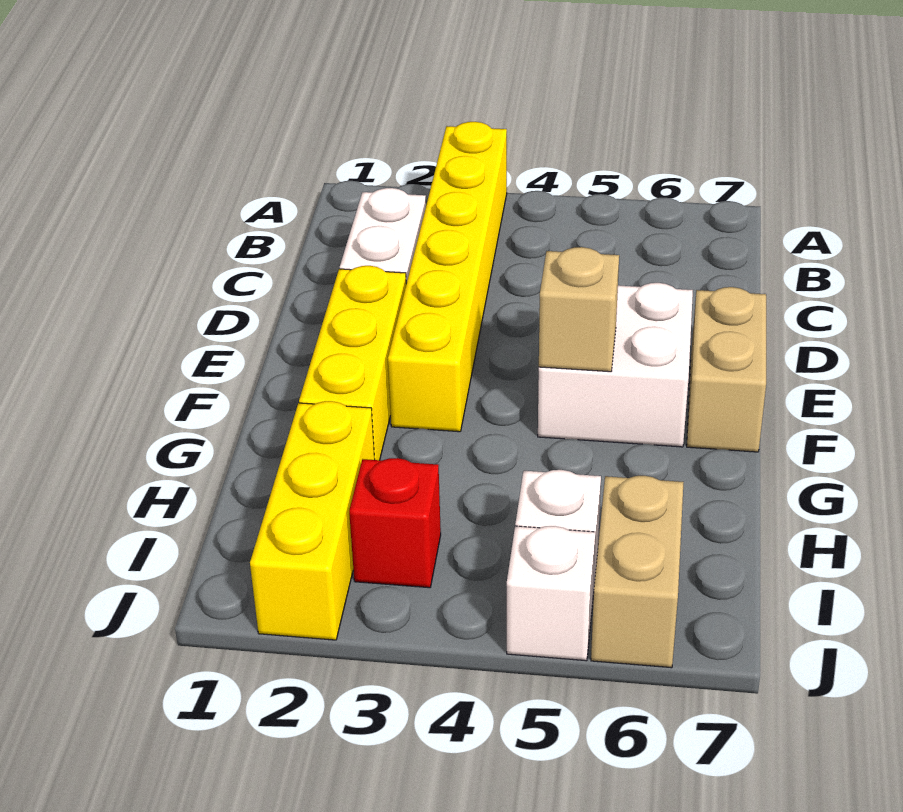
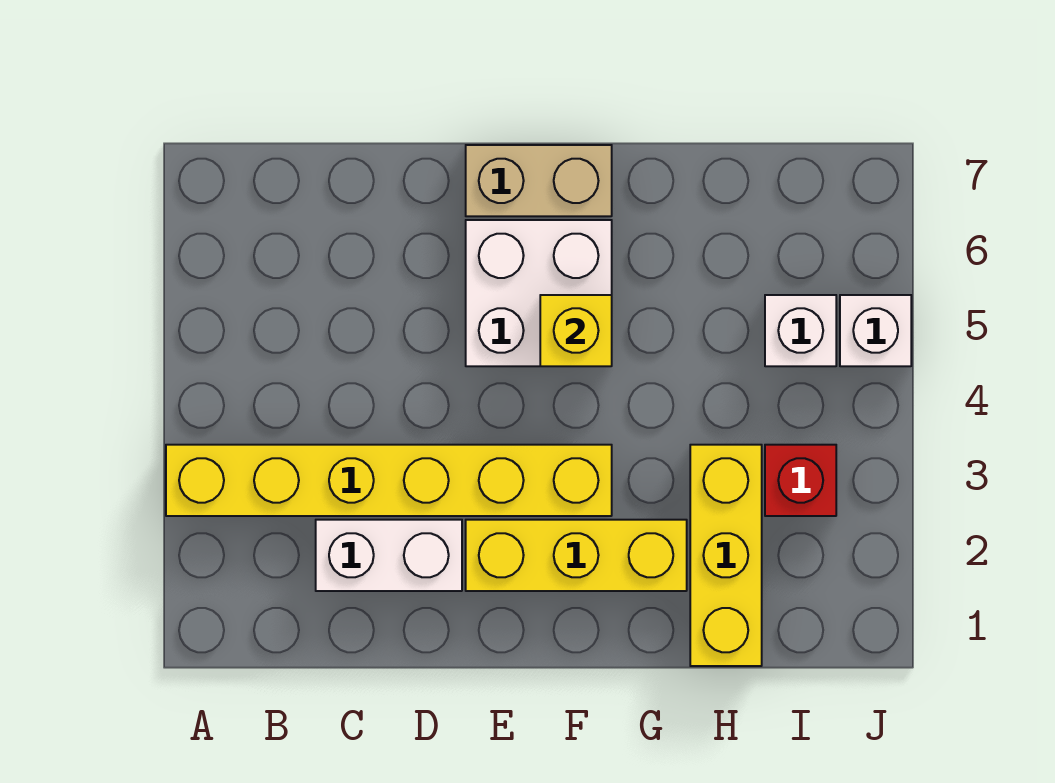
tan 1x1 brick [539,247,619,372] -> yellow 1x1 brick [540,295,612,366]
yellow 1x3 brick [250,401,375,640] -> yellow 1x3 brick turned to [690,445,762,666]
tan 1x2 brick [591,476,684,668] -> none

